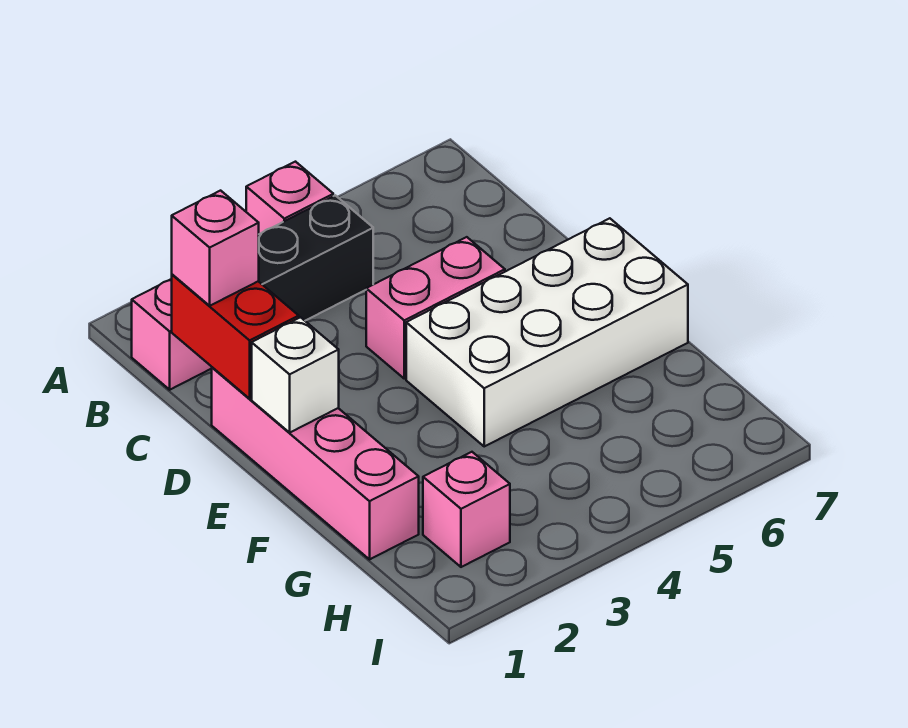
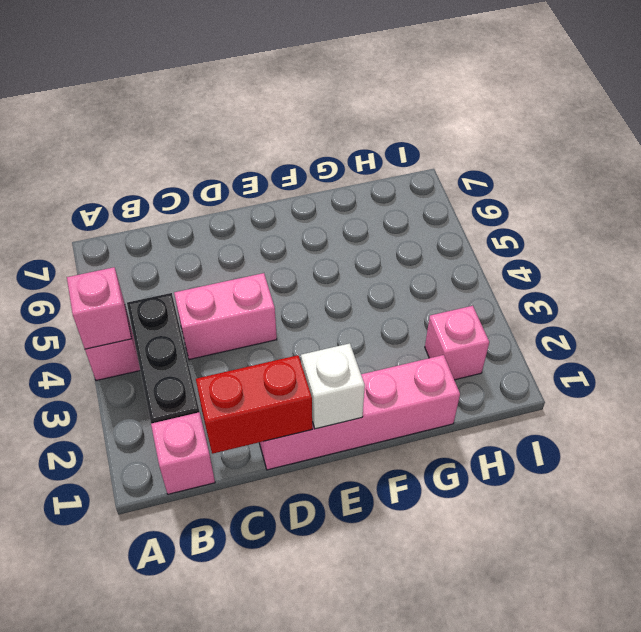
pink 1x1 brick [172,191,259,306] -> pink 1x1 brick moved to [67,267,131,349]
pink 1x2 brick [366,237,505,379] -> pink 1x2 brick turned to [174,273,277,360]
white 2x4 brick [406,218,688,446] -> none

